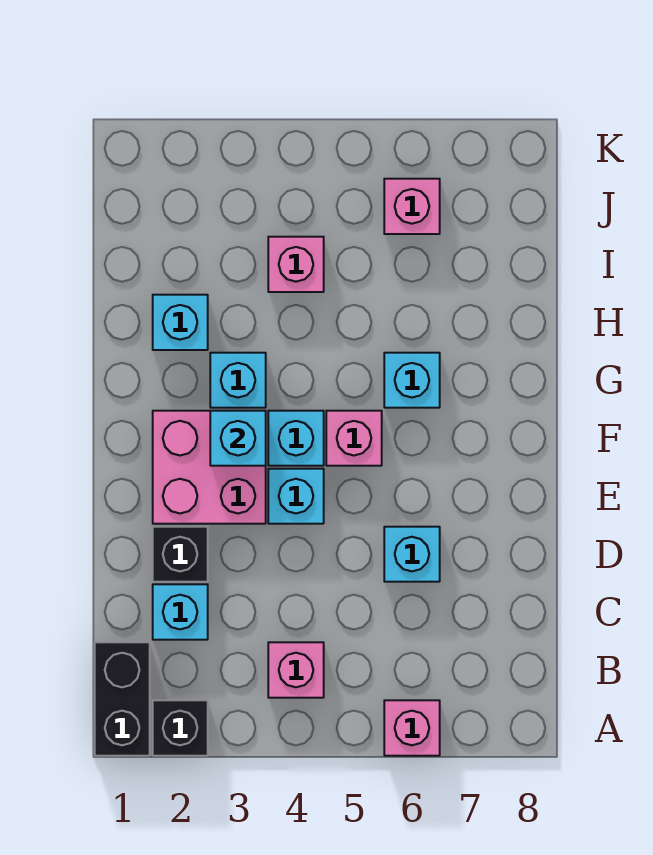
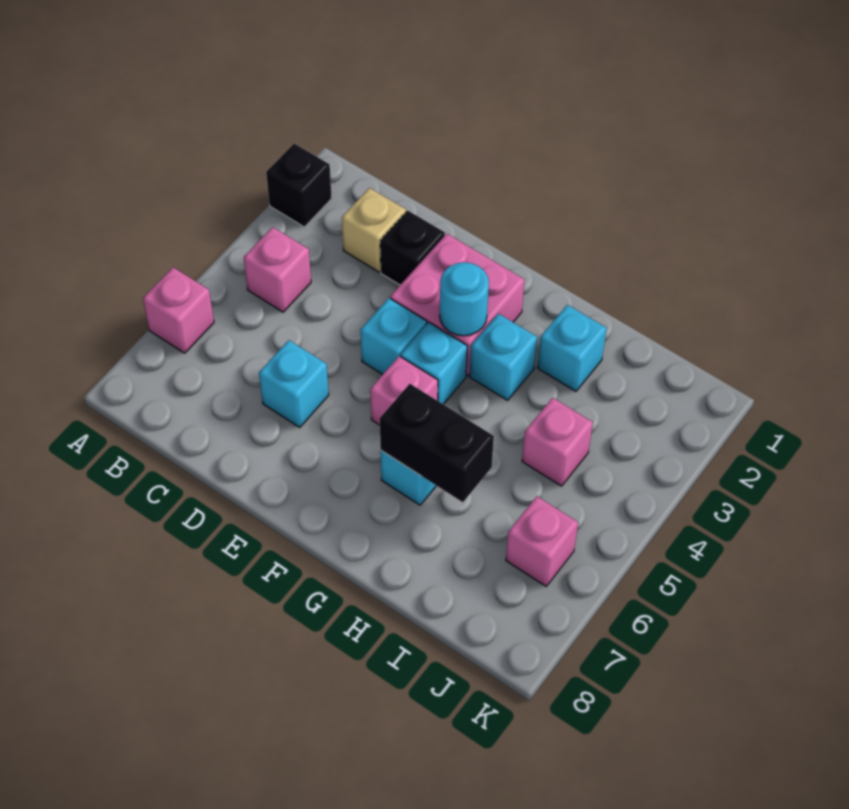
black 1x2 brick [95,642,150,756] -> black 1x2 brick moved to [380,384,494,502]
cyan 1x1 brick [153,584,208,640] -> tan 1x1 brick [342,188,406,272]
cyan 1x1 brick [210,411,266,466] -> cyan 1x1 round brick [440,262,489,336]

